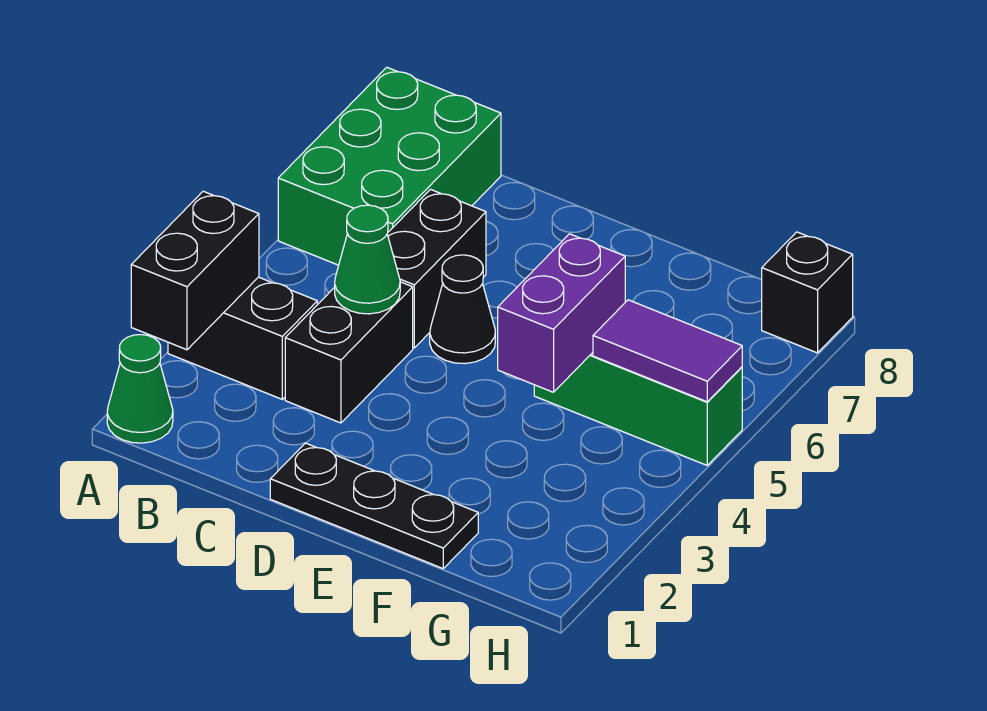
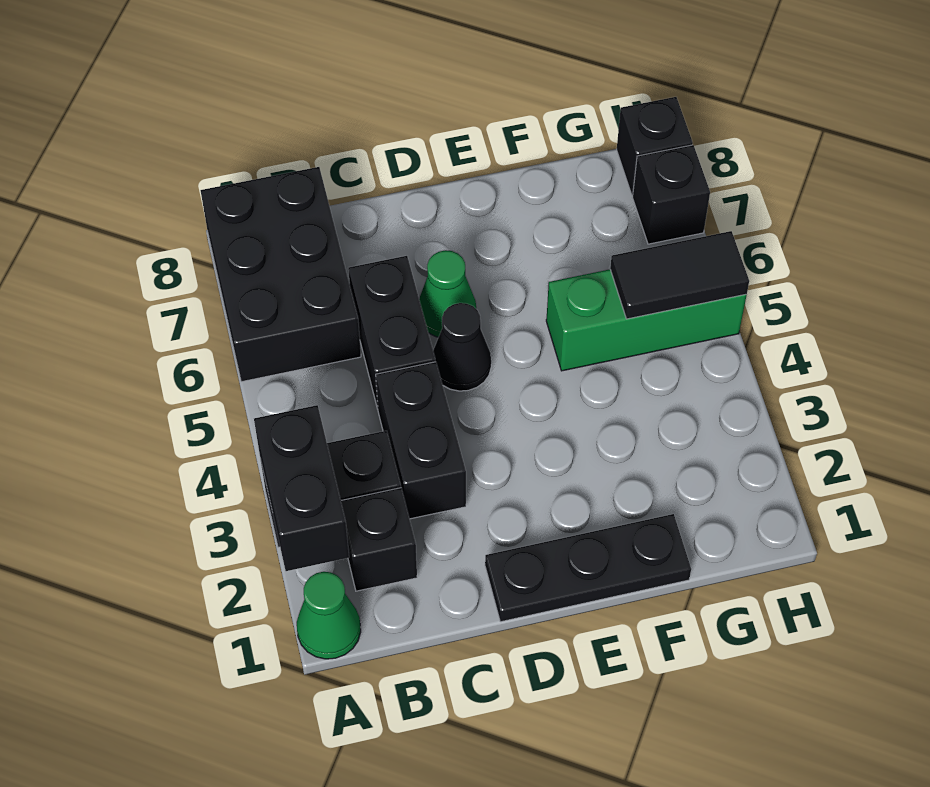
green 2x3 brick [278,67,501,265] -> black 2x3 brick [200,167,361,382]
none -> black 1x1 brick [341,488,417,591]
green 1x1 cone [335,205,400,314] -> green 1x1 cone moved to [419,250,476,337]
purple 1x2 brick [498,234,625,392] -> none
purple 1x2 tile [593,300,742,402] -> black 1x2 tile [610,231,749,319]
none -> black 1x1 brick [633,145,710,244]

